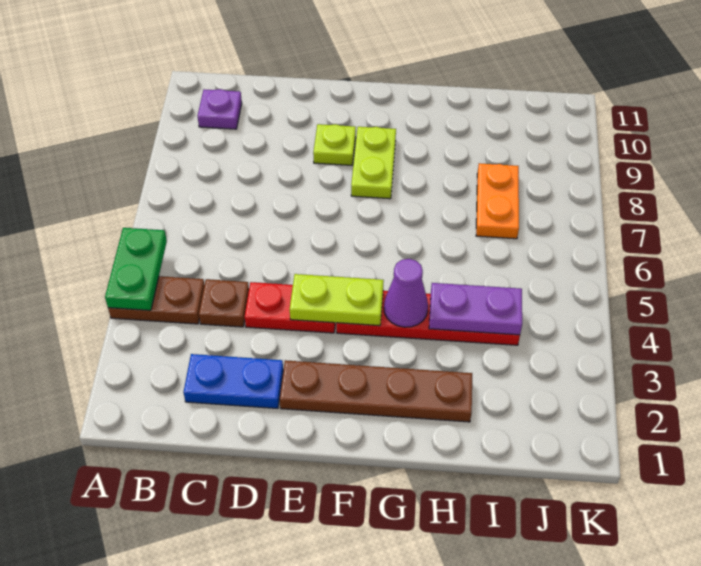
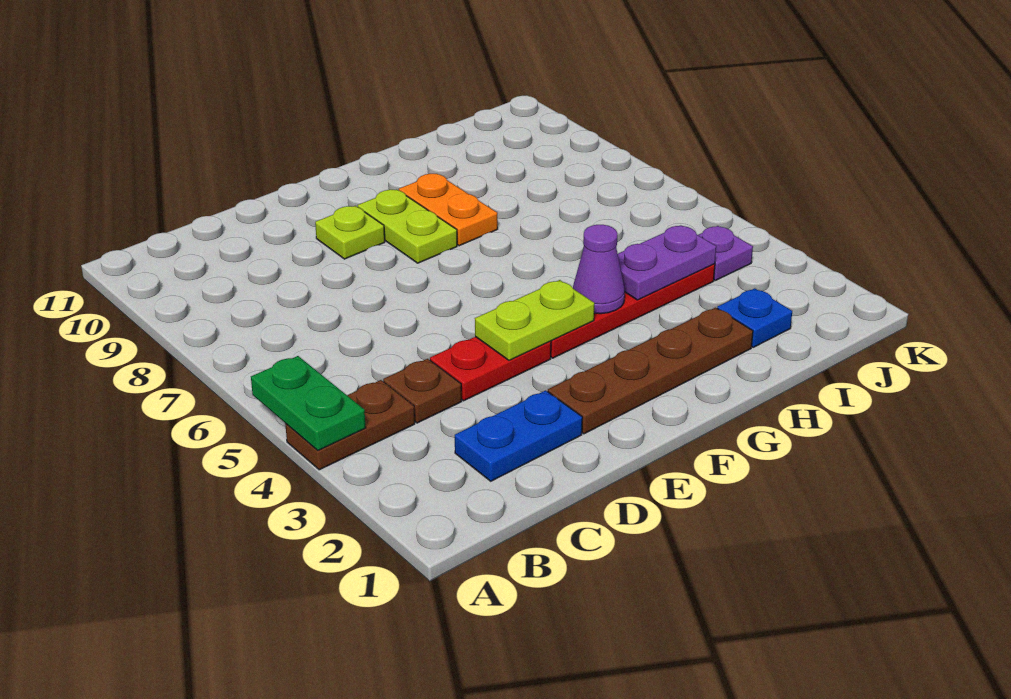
purple 1x1 plate [198,89,242,129] -> purple 1x1 plate moved to [699,226,753,280]
none -> blue 1x1 plate [717,288,792,347]
orange 1x2 plate [476,163,519,239] -> orange 1x2 plate moved to [399,174,498,246]

